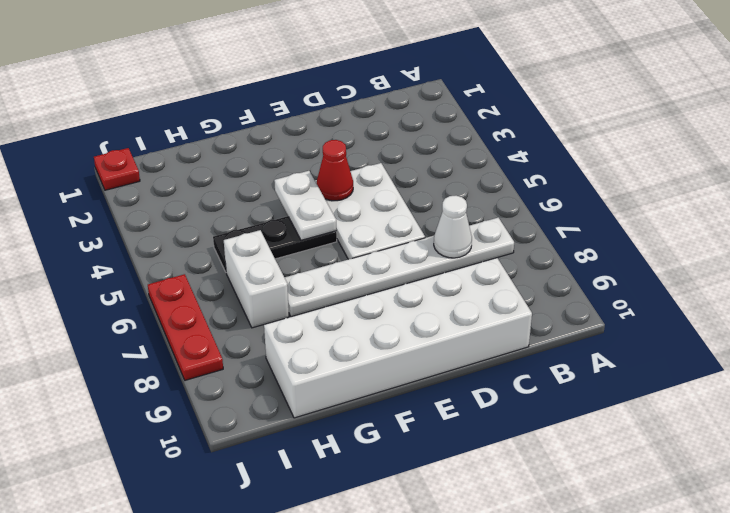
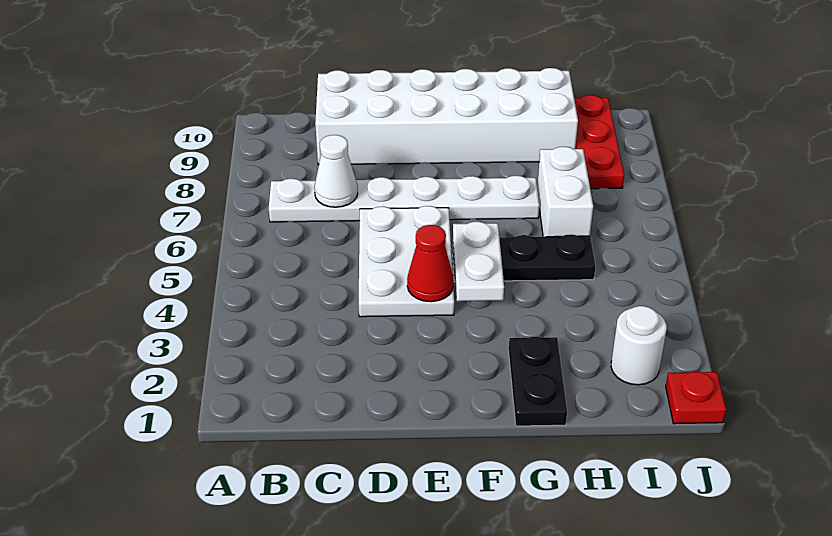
none -> black 1x2 plate [508,337,567,426]
none -> white 1x1 round brick [611,306,667,385]
red 1x3 plate [148,274,223,380] -> red 1x3 plate moved to [574,95,624,189]

